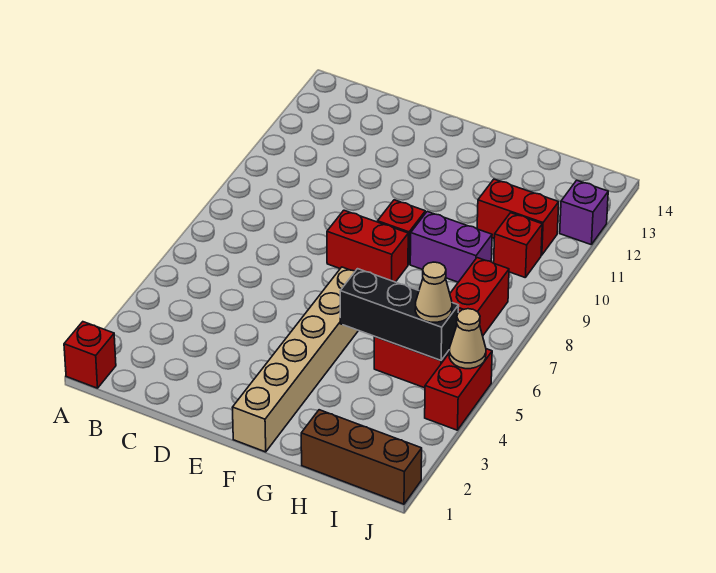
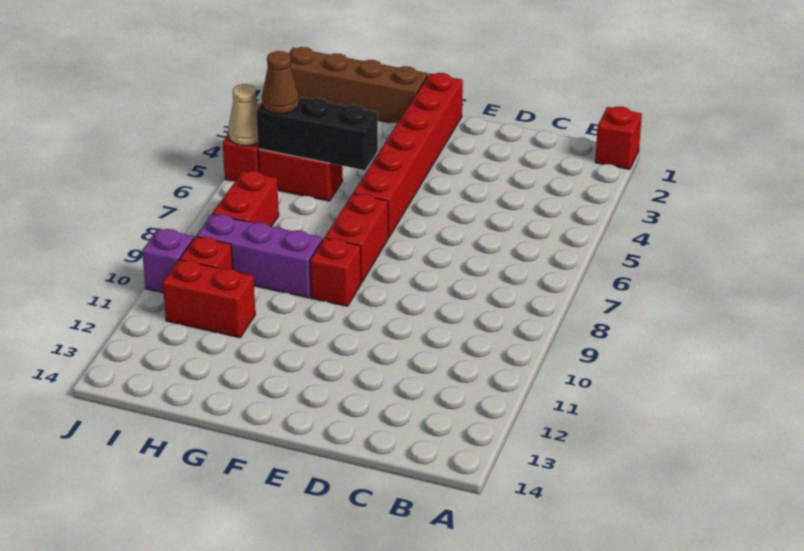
red 1x2 brick [327,210,408,282] -> red 1x2 brick turned to [325,194,388,283]
tan 1x6 brick [232,267,358,452] -> red 1x6 brick [353,73,463,238]
purple 1x2 brick [410,212,492,282] -> purple 1x3 brick [196,214,322,298]
brown 1x3 brick [301,410,422,504] -> brown 1x4 brick [289,47,428,123]
tan 1x1 cone [415,262,452,322] -> brown 1x1 cone [262,51,299,114]
purple 1x1 brick [560,180,608,244] -> purple 1x1 brick moved to [142,229,194,293]

